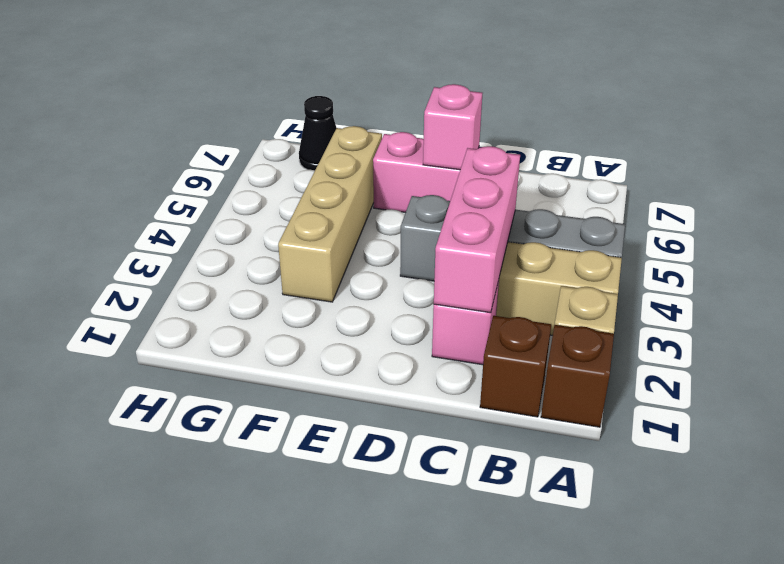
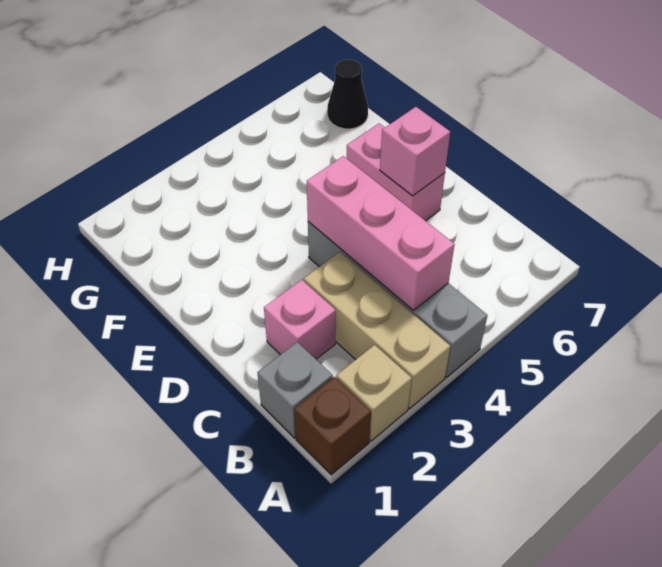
brown 1x1 brick [480,316,551,417] -> grey 1x1 brick [257,342,333,438]
pink 1x3 brick [434,146,520,313] -> pink 1x3 brick turned to [307,156,455,310]
tan 1x4 brick [278,126,382,302] -> none

